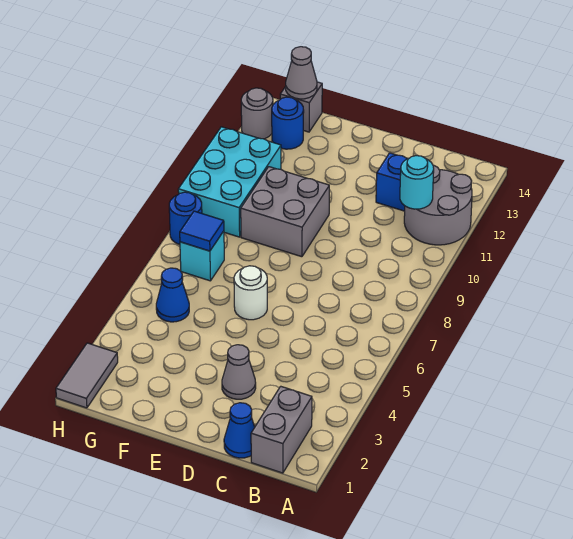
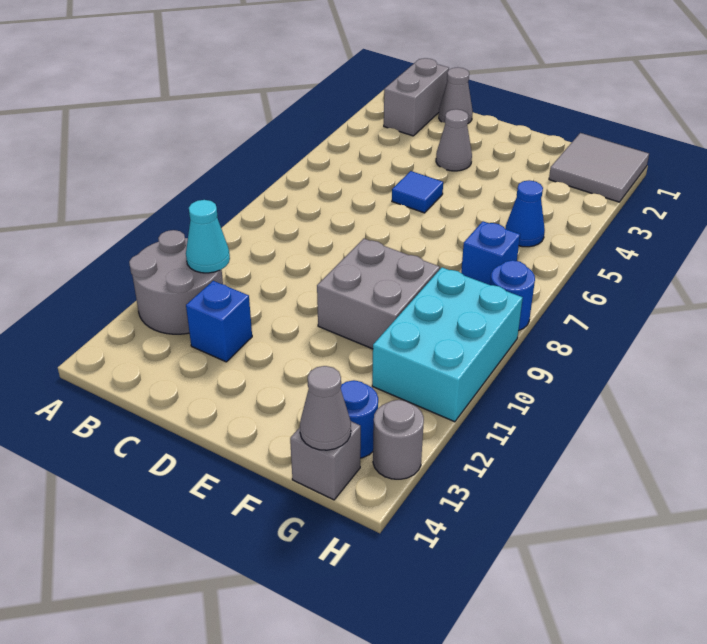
cyan 1x1 round brick [400,156,434,209] -> cyan 1x1 cone [186,200,230,273]
blue 1x1 cone [224,403,255,458] -> grey 1x1 cone [439,67,473,123]
white 1x1 round brick [234,266,267,320] -> none
cyan 1x1 brick [180,231,224,281] -> blue 1x1 brick [461,221,520,285]
blue 1x1 tile [180,211,224,251] -> blue 1x1 tile moved to [392,171,443,213]
grey 1x2 tile [56,343,118,408] -> grey 2x2 tile [549,133,649,202]

